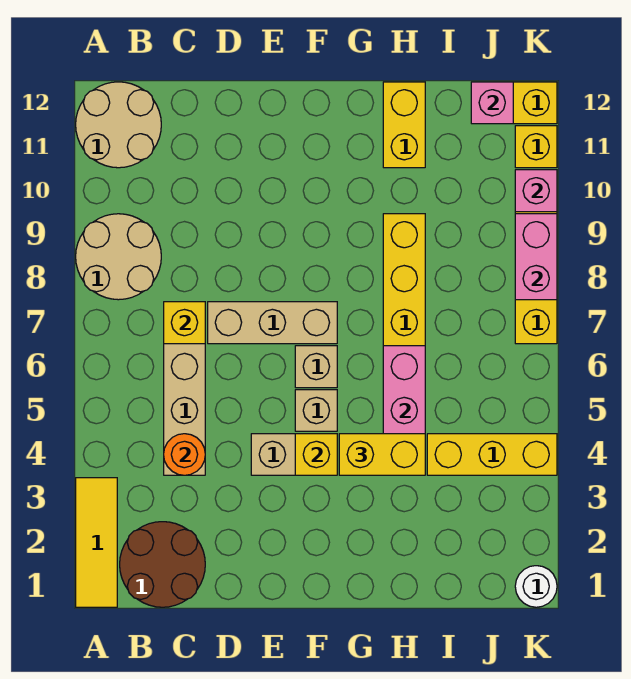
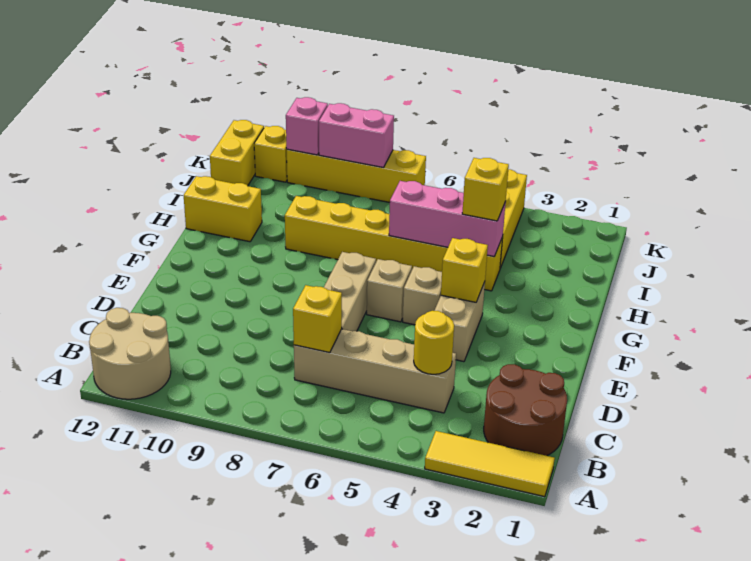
tan 2x2 round brick [76,214,161,300] -> none
orange 1x1 round brick [164,434,205,475] -> yellow 1x1 round brick [414,311,454,374]
yellow 1x2 brick [339,434,425,475] -> yellow 1x1 brick [462,158,509,221]
pink 1x1 brick [471,82,513,124] -> none
white 1x1 round brick [515,566,557,607] -> none

